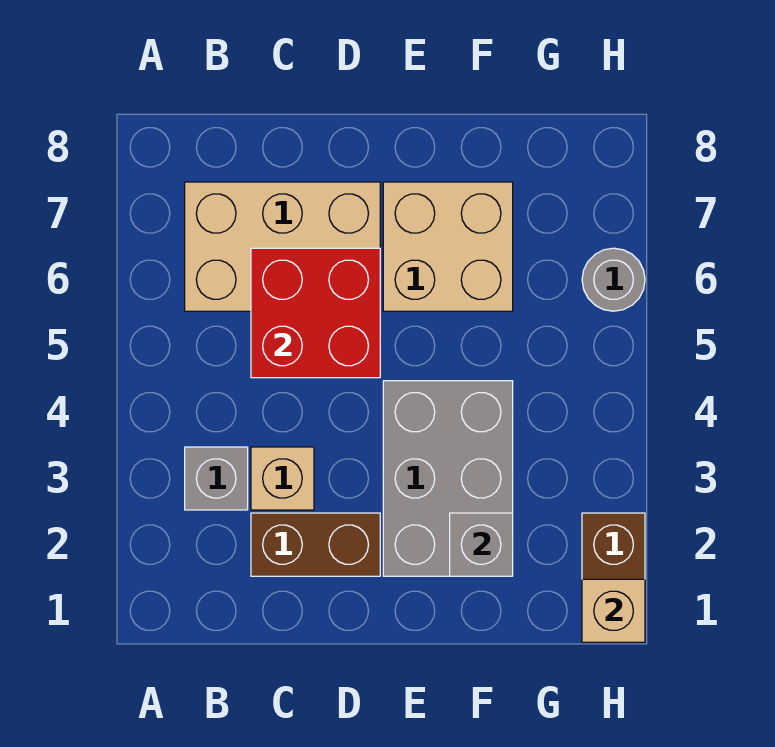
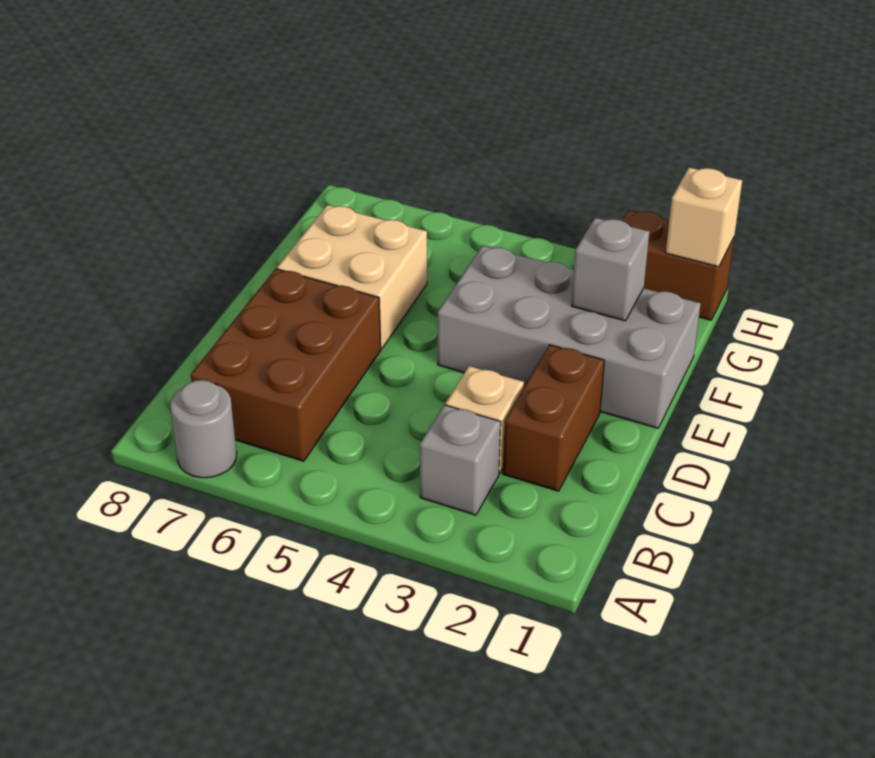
tan 2x3 brick [185,182,380,311] -> brown 2x3 brick [191,269,381,461]
red 2x2 brick [251,248,380,378] -> none
grey 2x3 brick [383,381,513,576] -> grey 2x4 brick [438,246,701,428]
grey 1x1 round brick [582,248,645,311] -> grey 1x1 round brick moved to [170,380,237,478]

